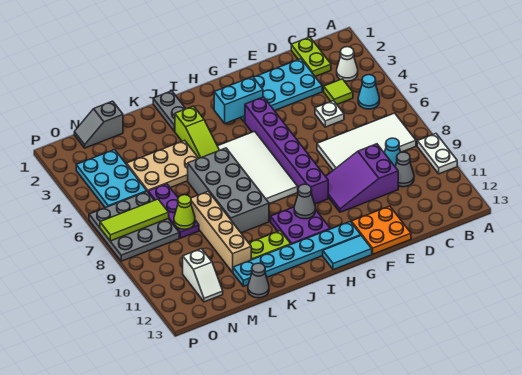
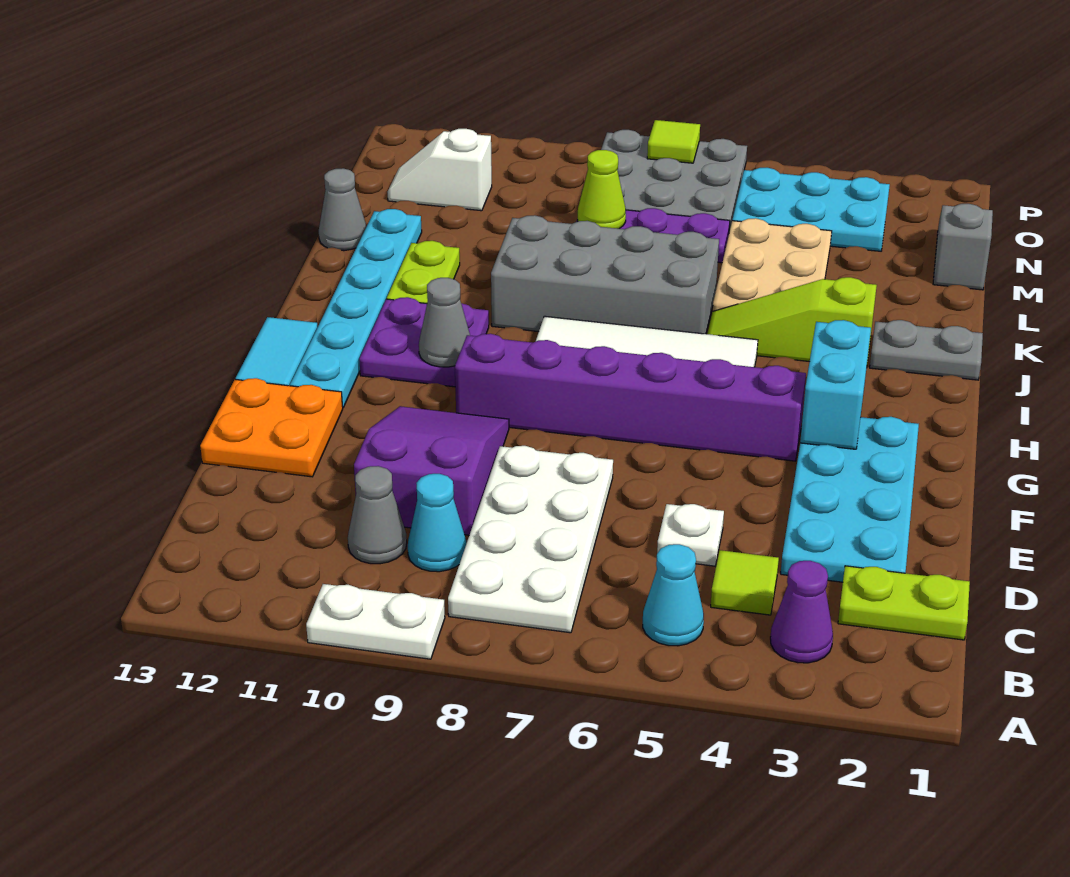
white 1x1 cone [337,47,358,81] -> purple 1x1 cone [770,561,833,663]
white 2x4 tile [317,113,416,170] -> white 2x4 plate [448,446,613,633]
tan 1x4 brick [191,191,251,272] -> none
lime 1x3 tile [100,199,169,241] -> lime 1x1 tile [647,120,700,163]

